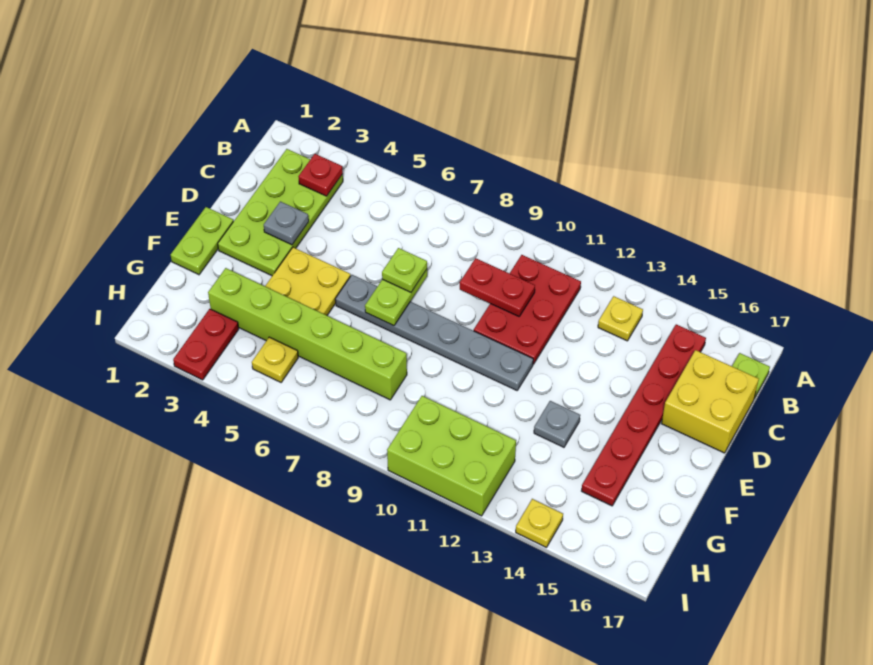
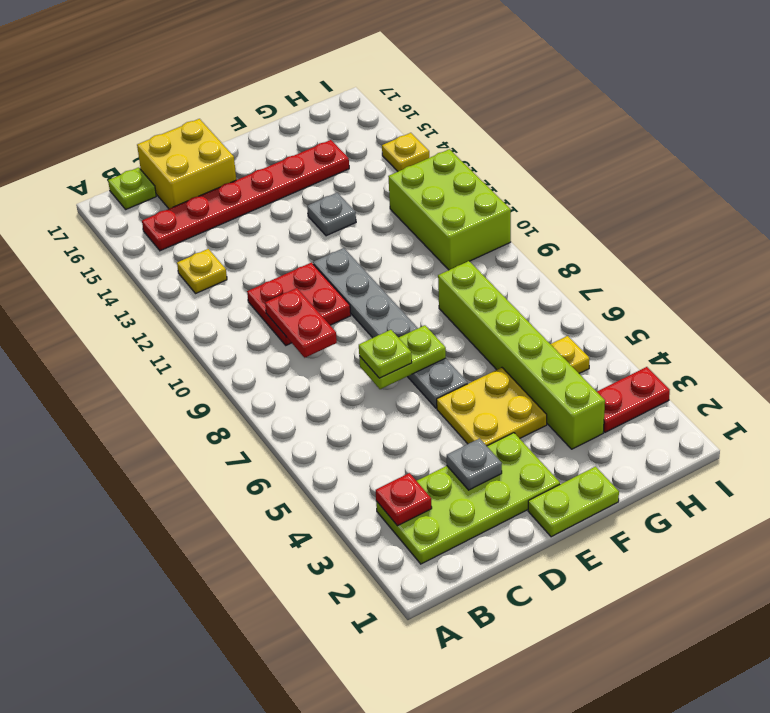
red 2x3 plate [474,255,581,364] -> red 2x2 plate [247,263,351,345]

